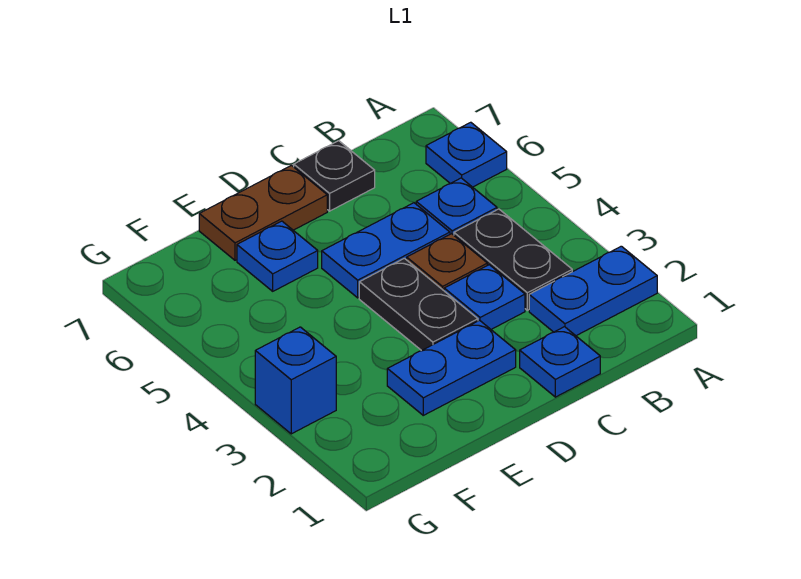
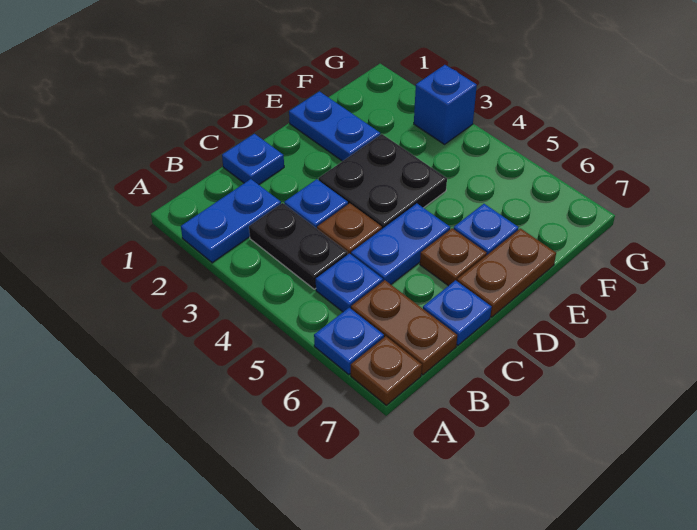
none -> brown 1x1 plate [351,336,422,405]
none -> brown 1x2 plate [351,280,457,375]
black 1x1 plate [294,141,375,211] -> blue 1x1 plate [423,280,492,346]
blue 1x2 plate [387,320,516,415] -> blue 1x2 plate turned to [289,91,380,161]
black 1x2 plate [359,258,478,351] -> black 2x2 plate [318,134,447,229]
none -> brown 1x1 plate [420,228,487,286]

